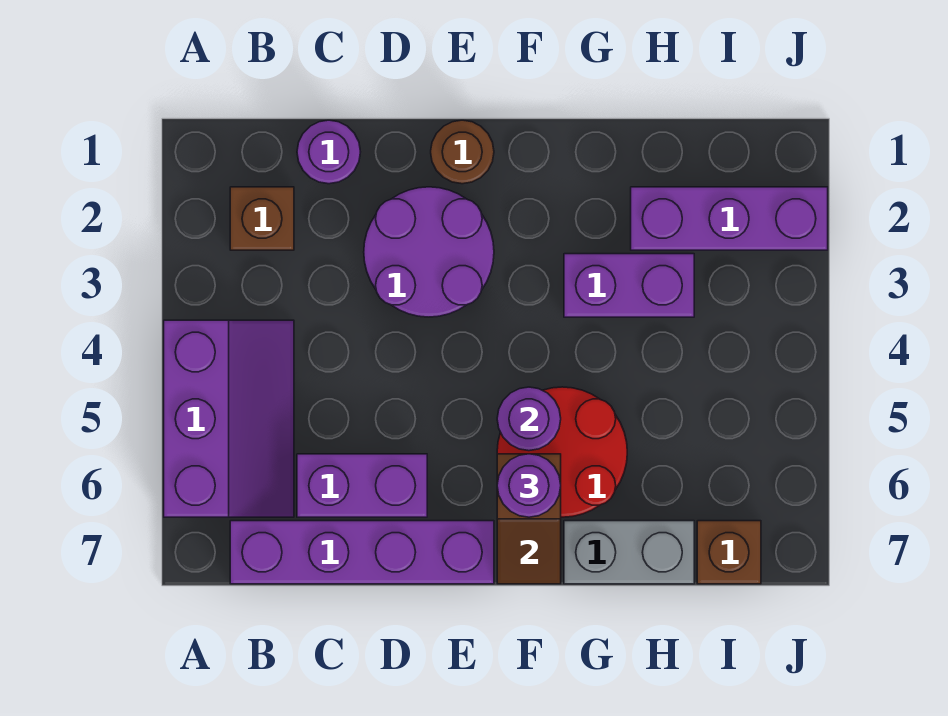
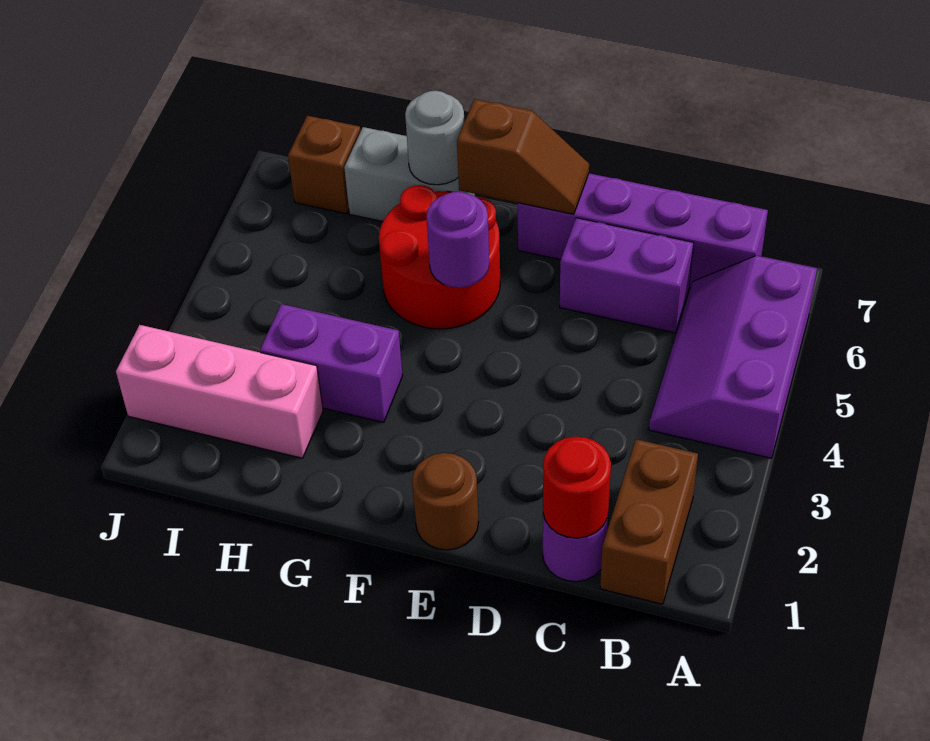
brown 1x1 brick [230,187,294,250] -> brown 1x2 brick [600,439,698,604]
none -> red 1x1 round brick [543,437,611,538]
purple 2x2 round brick [364,187,494,317] -> none
brown 1x2 slope [497,454,561,584] -> brown 1x2 slope turned to [457,99,589,214]
purple 1x1 round brick [497,454,561,517] -> none
none -> grey 1x1 round brick [405,91,464,185]
purple 1x3 brick [631,187,828,250] -> pink 1x3 brick [116,325,323,458]

